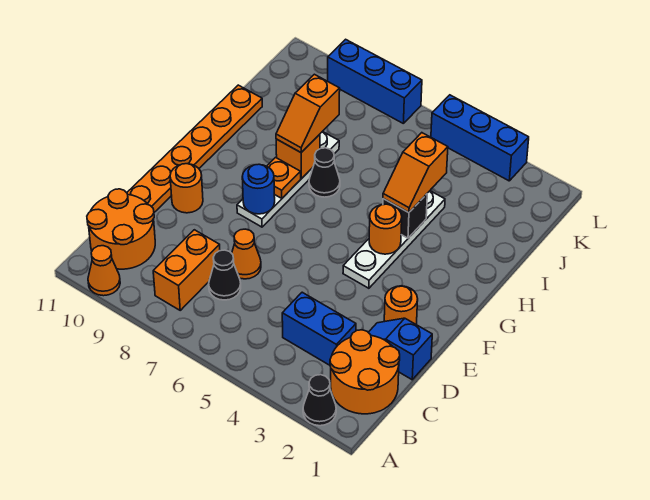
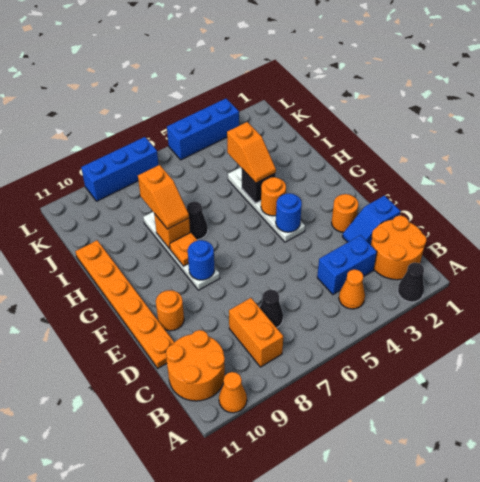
orange 1x1 cone [232,229,261,279] -> orange 1x1 cone moved to [339,270,365,309]
none -> blue 1x1 round brick [276,193,302,232]

